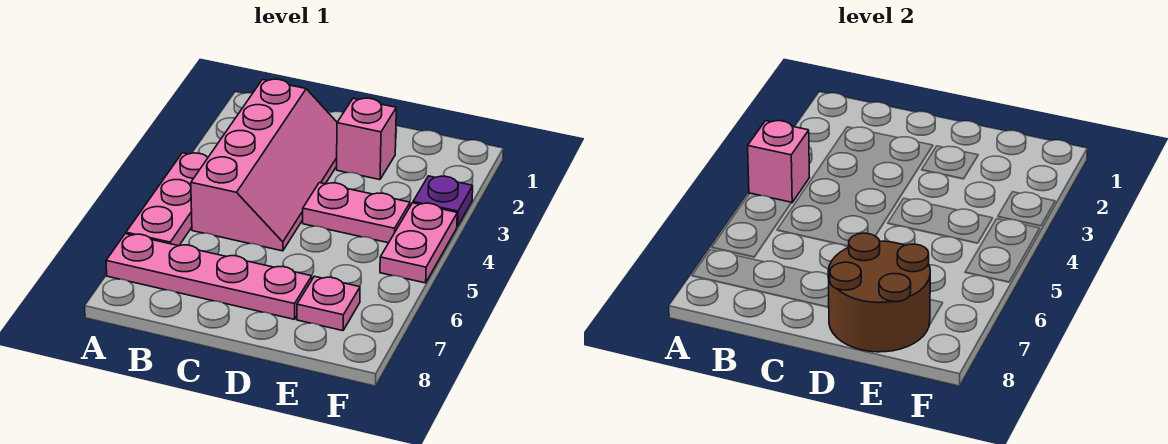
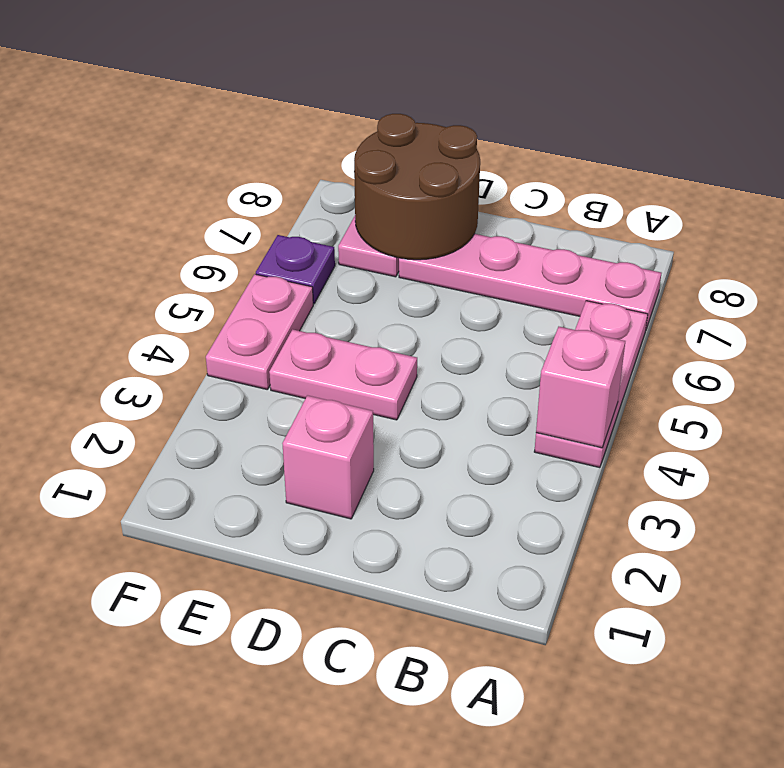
pink 2x4 slope [191,79,337,251] -> none
purple 1x1 plate [413,176,473,227] -> purple 1x1 plate moved to [256,235,335,304]

